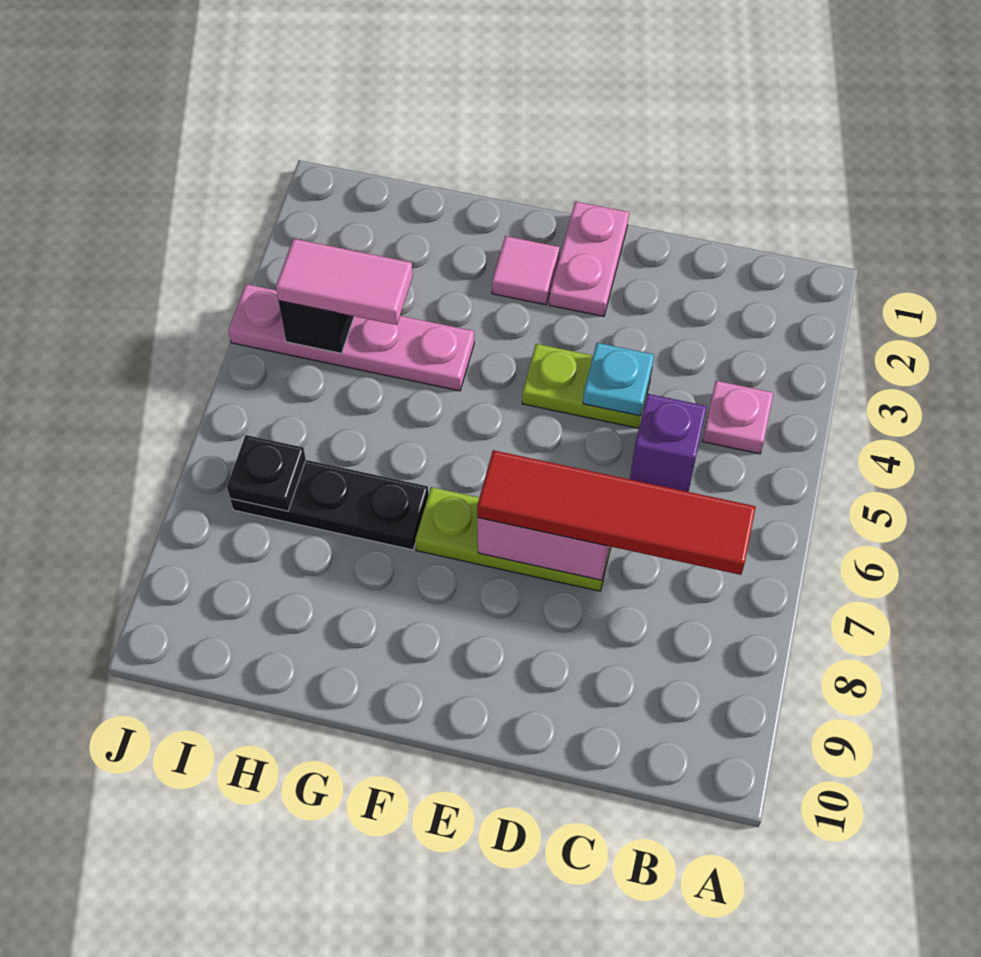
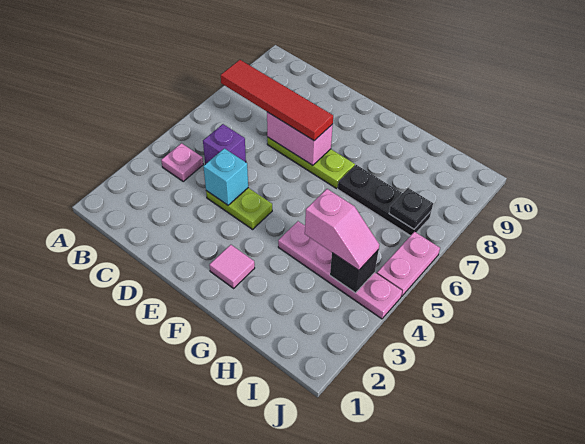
cyan 1x1 plate [583,343,654,416] -> cyan 1x1 brick [203,148,248,205]
pink 1x2 plate [549,202,629,316] -> pink 1x2 plate moved to [377,232,440,296]
pink 1x2 tile [276,239,413,325] -> pink 1x2 slope [305,189,379,270]

